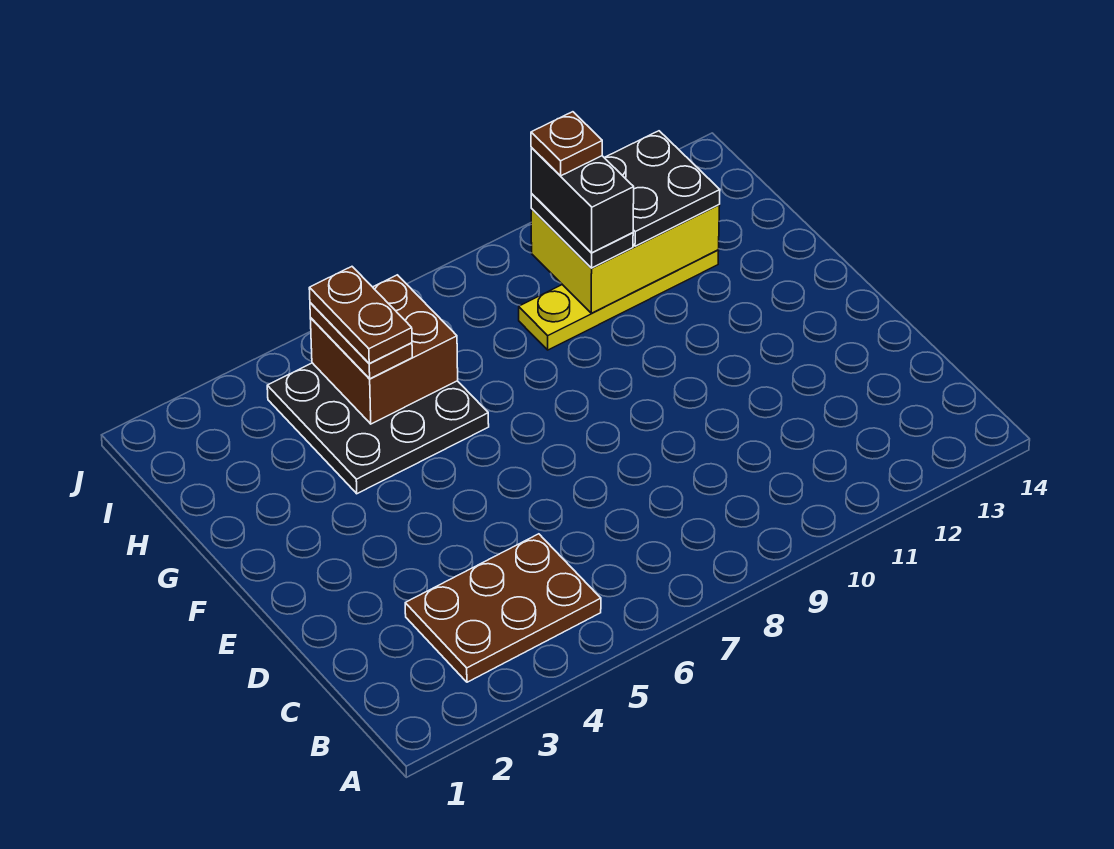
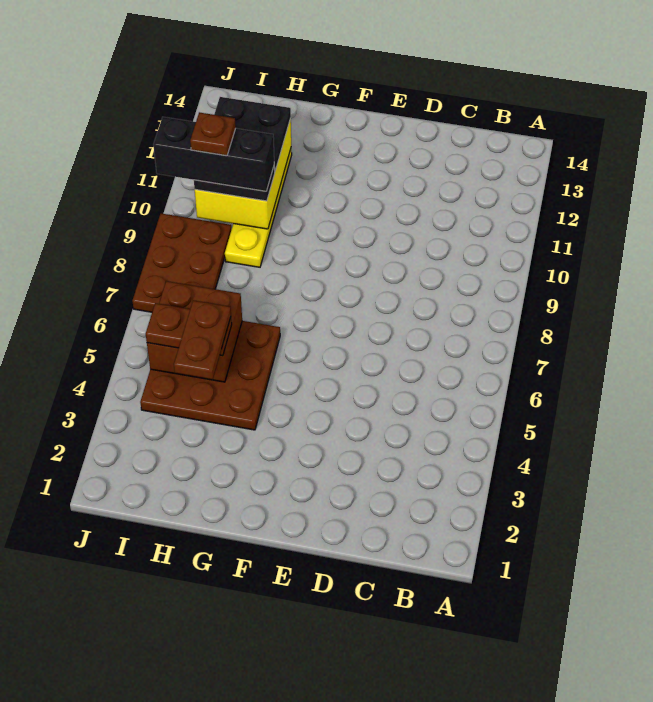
brown 2x3 plate [405,534,601,682] -> brown 2x3 plate moved to [132,213,231,312]
black 3x3 plate [267,363,489,494] -> brown 3x3 plate [140,321,280,430]
brown 1x2 plate [309,267,412,363] -> brown 1x2 plate turned to [174,300,231,380]
black 1x2 brick [531,148,634,253] -> black 1x3 brick [153,117,274,191]

